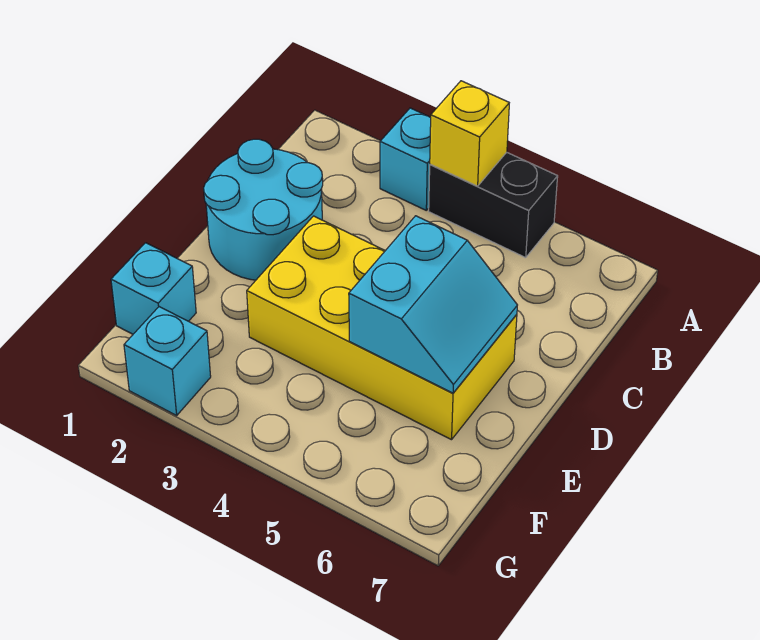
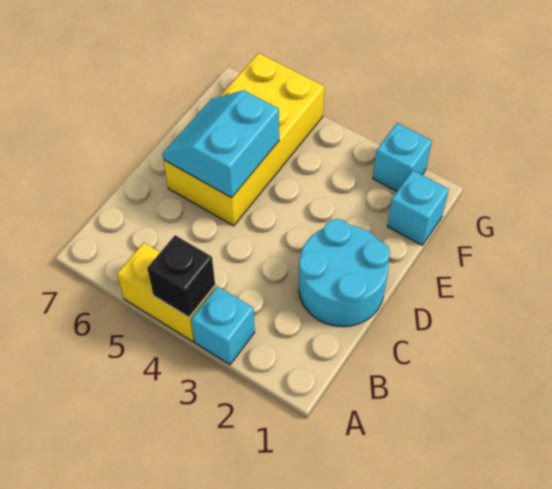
black 1x2 brick [429,152,558,258] -> yellow 1x2 brick [117,243,216,342]
yellow 1x1 brick [430,81,509,186] -> black 1x1 brick [147,235,215,317]
yellow 2x4 brick [247,216,517,440] -> yellow 2x4 brick turned to [163,53,324,226]

